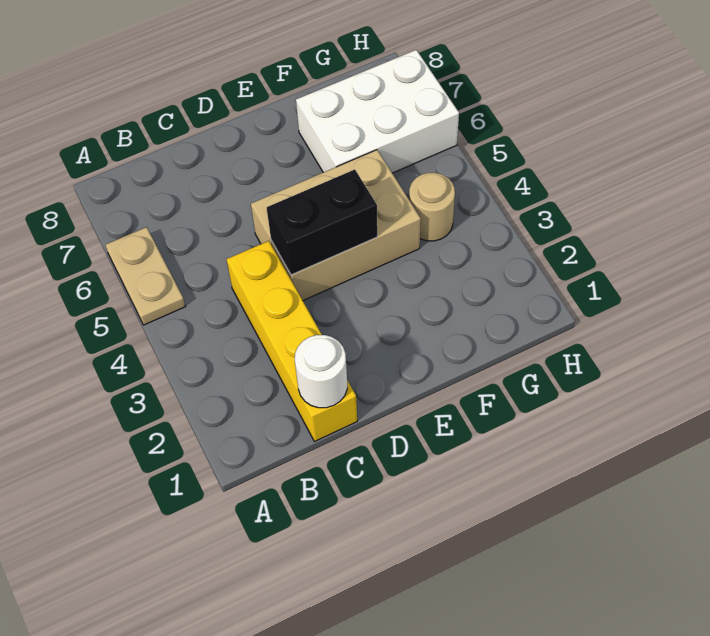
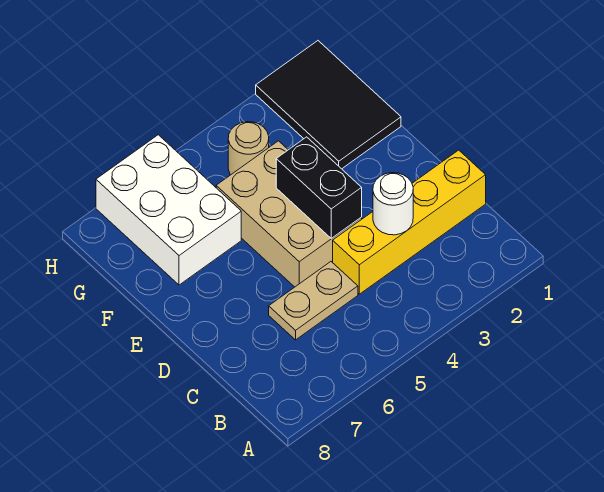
tan 1x2 plate [105,227,185,325] -> tan 1x2 plate moved to [269,262,358,340]
white 1x1 round brick [295,335,347,408] -> white 1x1 round brick moved to [373,173,413,235]
none -> black 2x3 tile [256,41,401,169]

